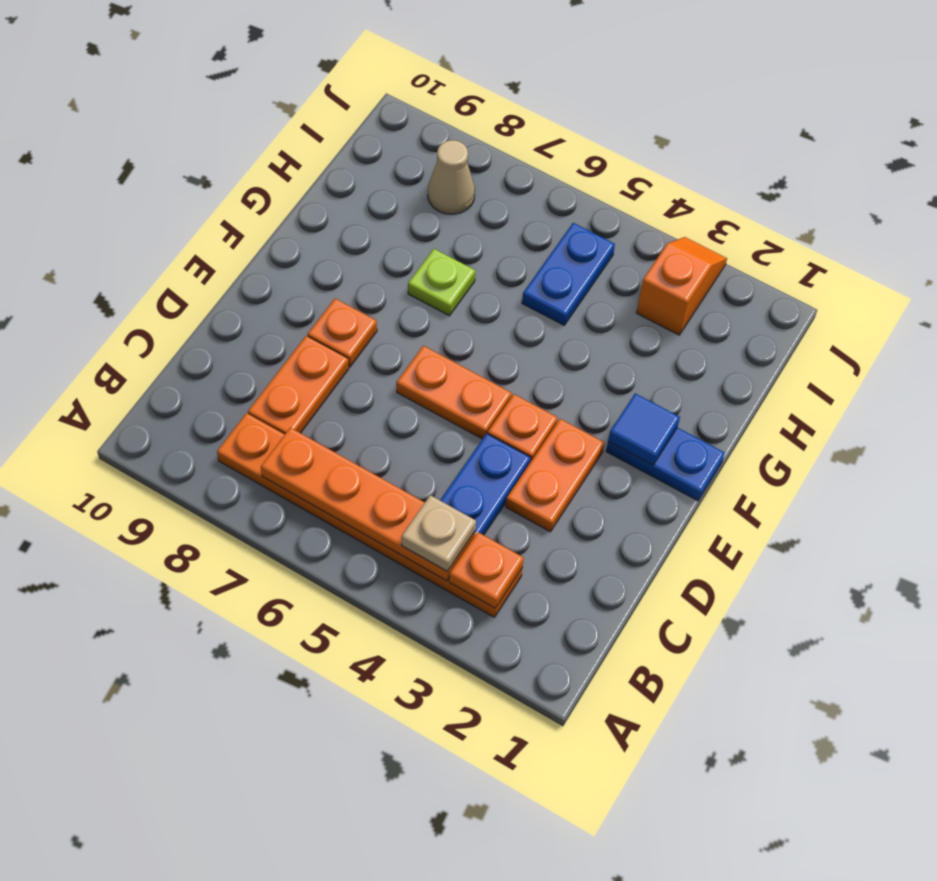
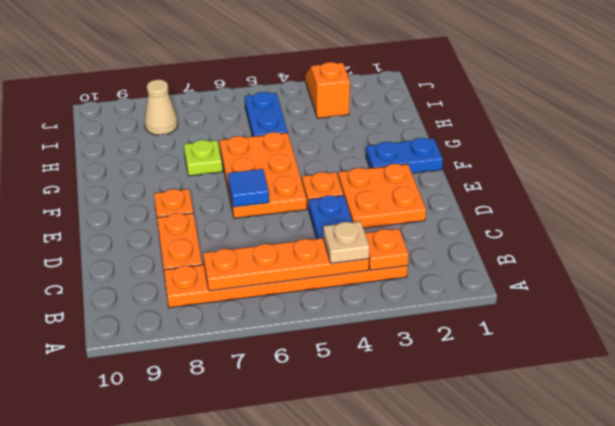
orange 1x2 plate [506,419,604,532] -> orange 2x2 plate [338,164,426,228]
orange 1x2 plate [396,346,512,439] -> orange 2x3 plate [219,132,307,218]
blue 1x1 tile [608,393,680,465] -> blue 1x1 tile moved to [228,169,269,207]

